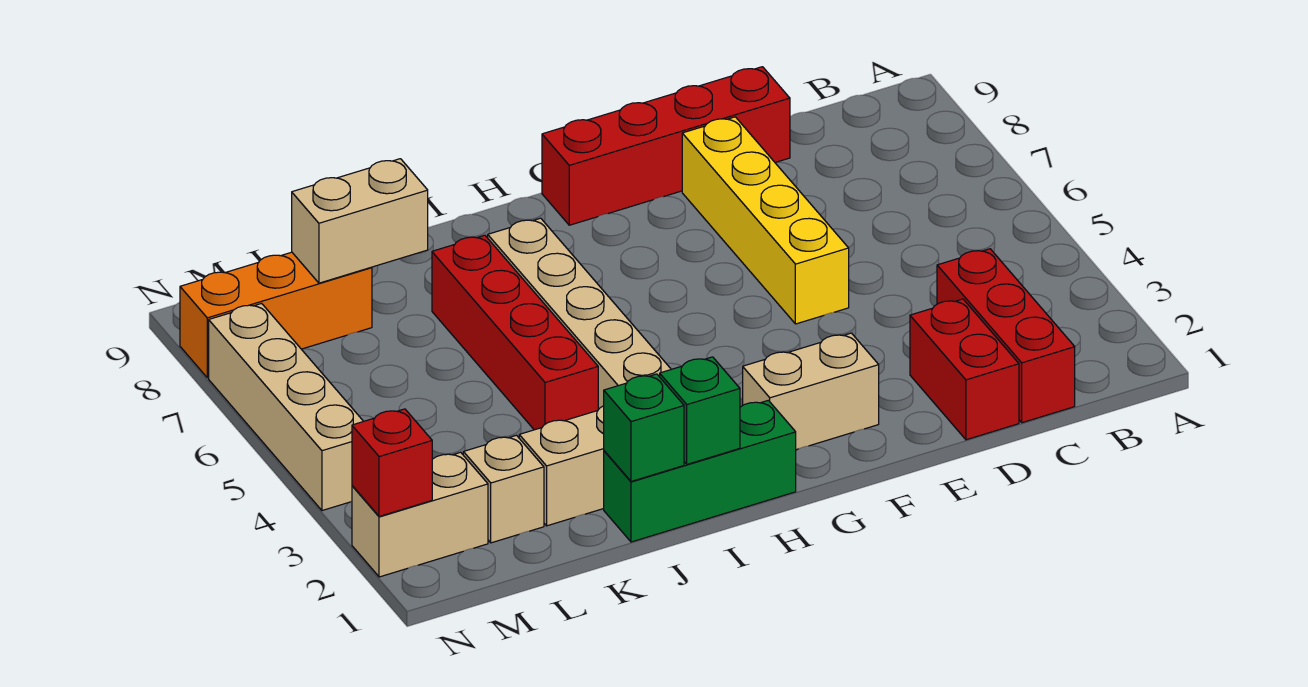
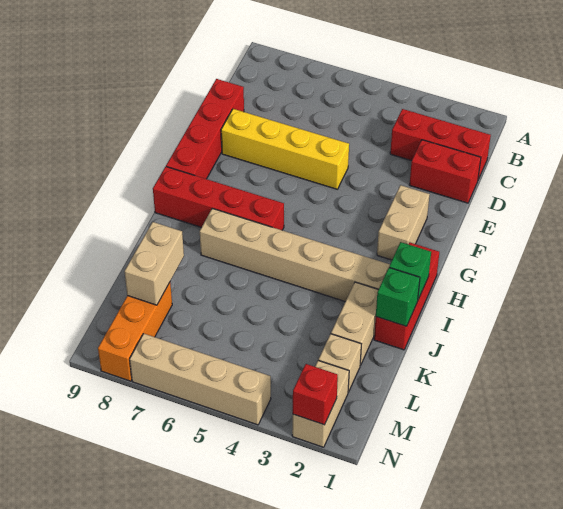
green 1x3 brick [604,400,796,542] -> red 1x3 brick [374,242,439,350]
red 1x4 brick [432,235,598,430] -> red 1x4 brick moved to [153,167,284,230]

